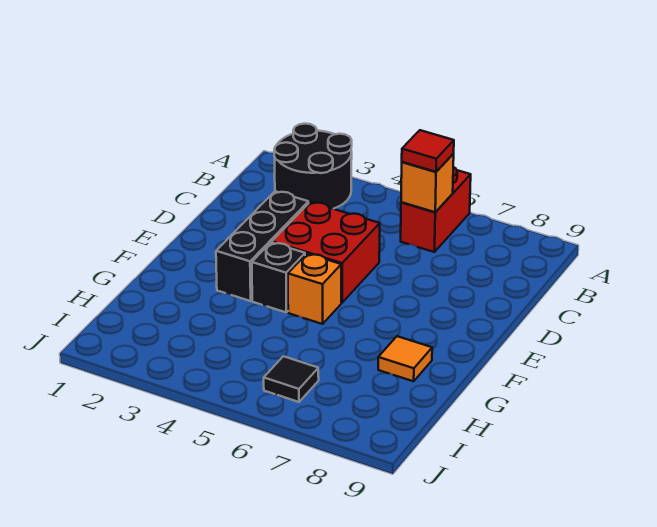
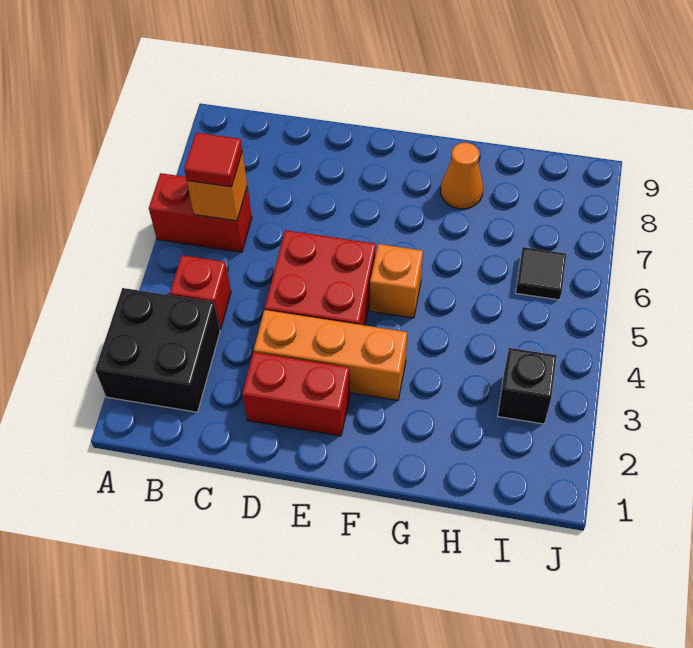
black 2x2 round brick [274,124,352,209] -> black 2x2 brick [95,288,220,412]
none -> red 1x1 brick [170,255,231,329]
none -> red 1x2 brick [242,352,350,436]
black 1x3 brick [216,191,309,301] -> orange 1x3 brick [254,310,407,400]
black 1x1 brick [252,242,305,313] -> black 1x1 brick moved to [498,348,557,424]
orange 1x1 tile [378,336,432,381] -> orange 1x1 cone [441,143,483,209]

